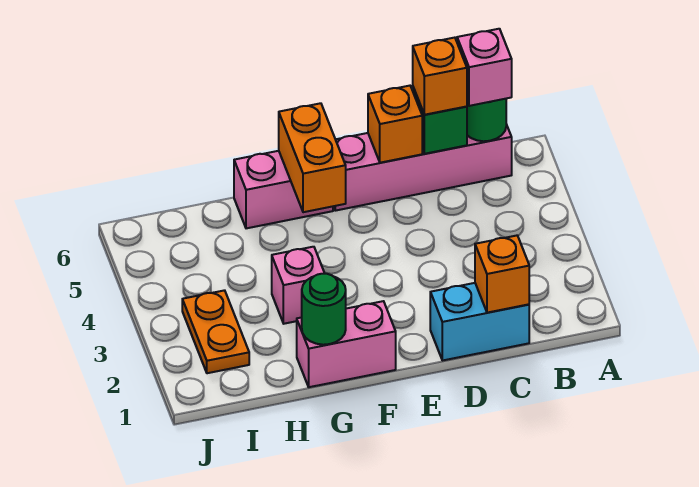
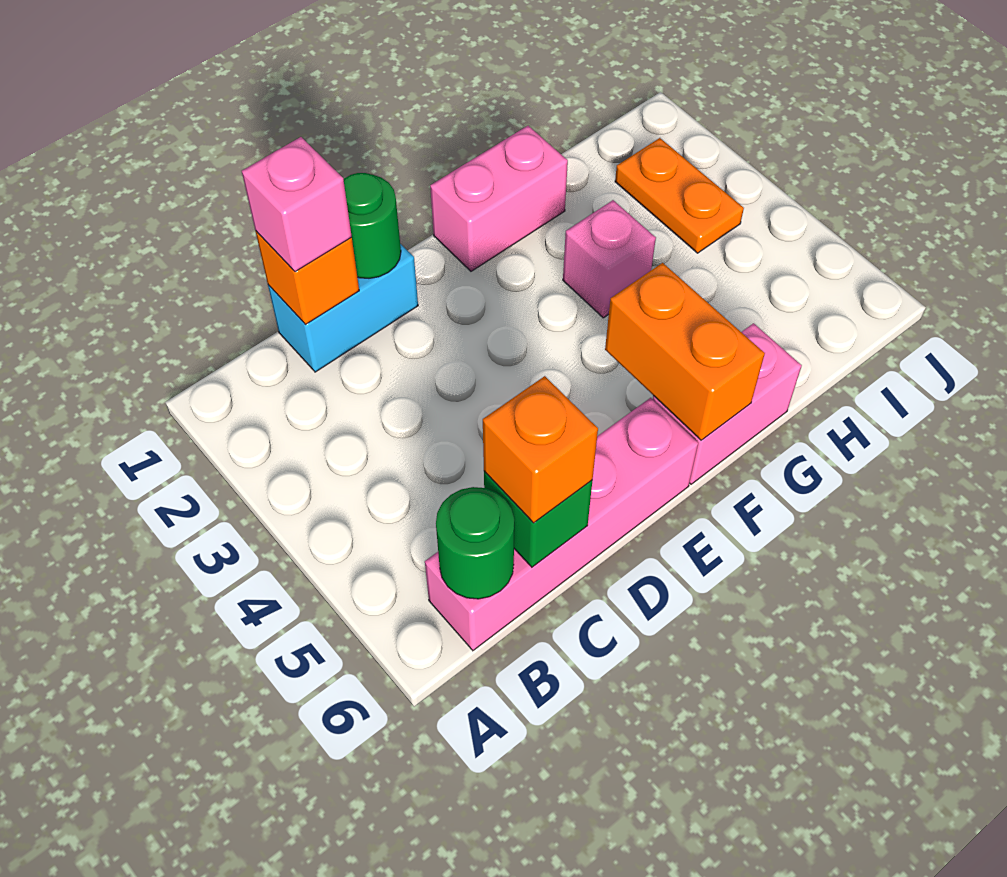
pink 1x1 brick [457,29,512,106] -> pink 1x1 brick moved to [242,137,352,272]
orange 1x1 brick [368,86,422,163] -> none
green 1x1 round brick [302,274,346,345] -> green 1x1 round brick moved to [343,173,401,278]

